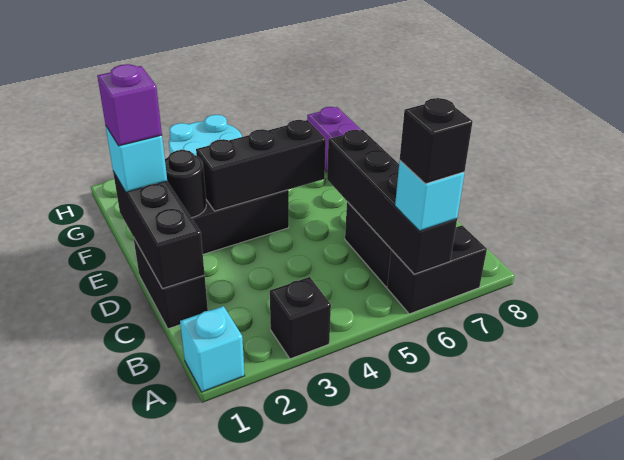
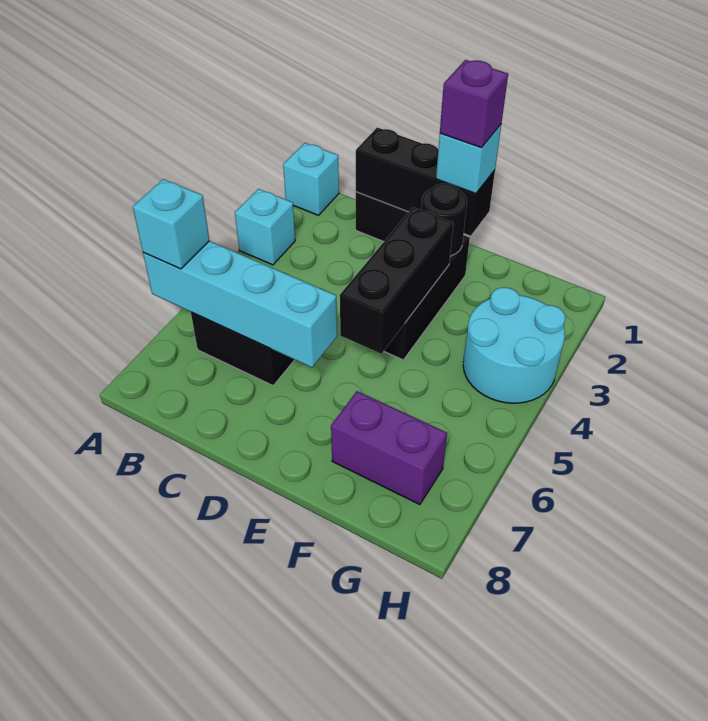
black 1x1 brick [270,277,331,359] -> cyan 1x1 brick [235,189,295,265]
black 1x2 brick [387,225,487,314] -> none
black 1x4 brick [327,130,457,274] -> cyan 1x4 brick [143,241,337,367]
black 1x1 brick [400,98,473,184] -> none

